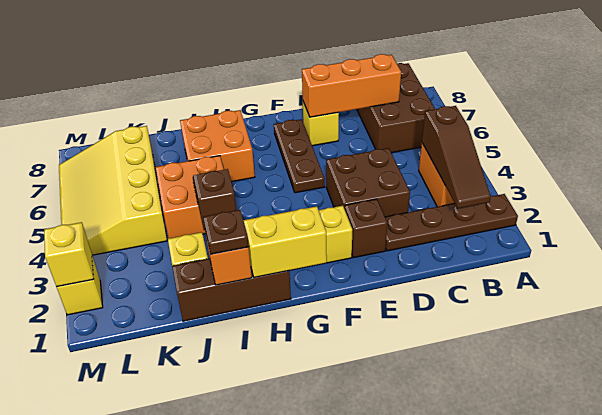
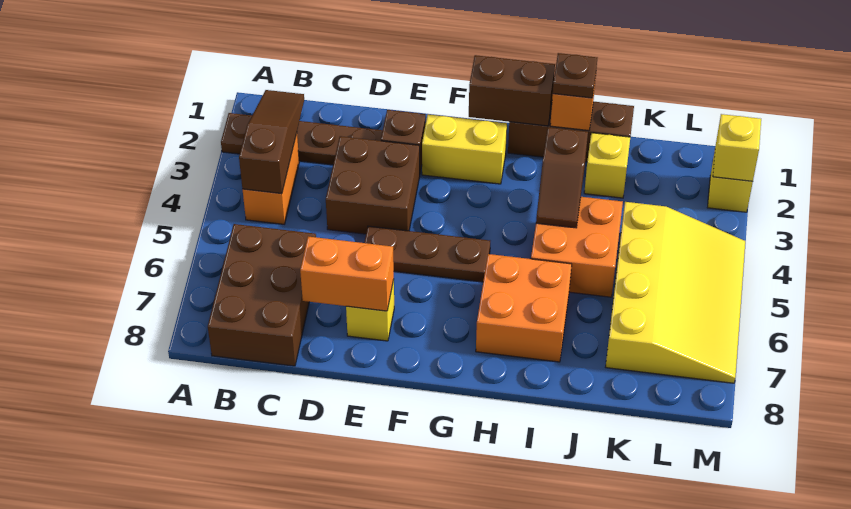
orange 1x3 brick [302,54,401,117] -> orange 1x2 brick [300,236,394,311]
brown 1x3 plate [274,119,325,193] -> brown 1x3 plate turned to [364,226,490,282]
yellow 1x2 brick [243,206,327,277] -> brown 1x2 brick [469,55,555,126]

